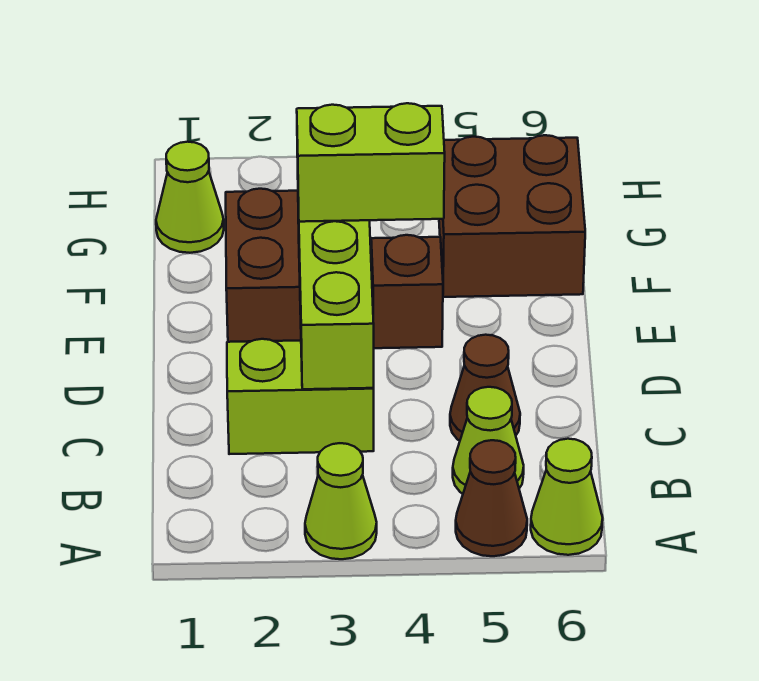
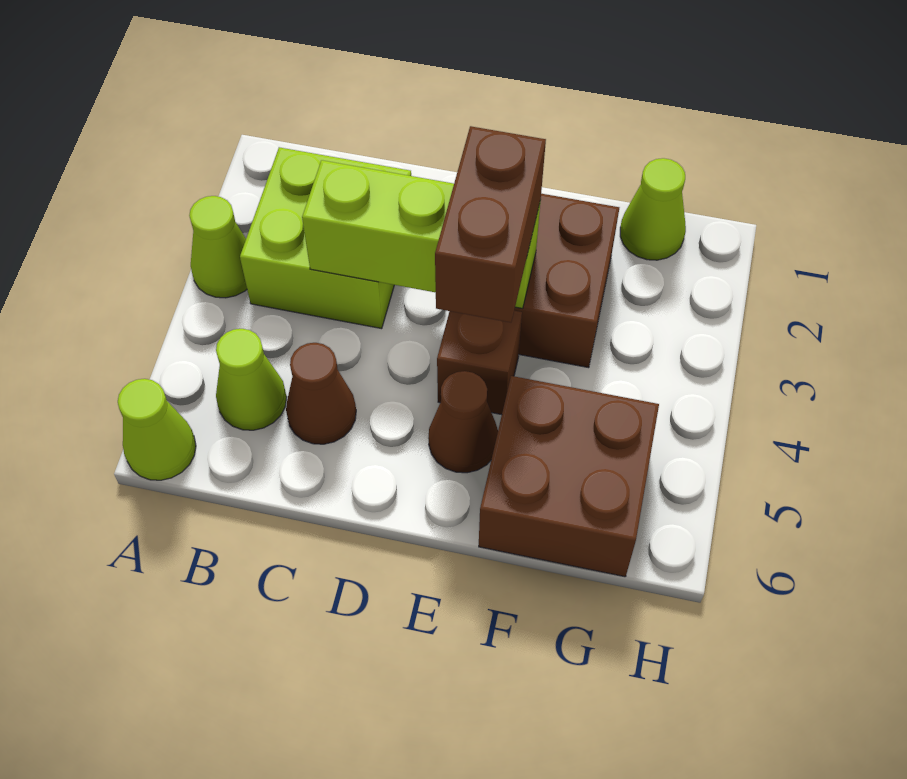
brown 1x1 cone [456,440,527,556] -> brown 1x1 cone moved to [428,371,498,473]
lime 1x2 brick [227,339,374,454] -> lime 2x2 brick [240,147,411,329]
lime 1x2 brick [297,103,445,222] -> brown 1x2 brick [435,126,546,322]

